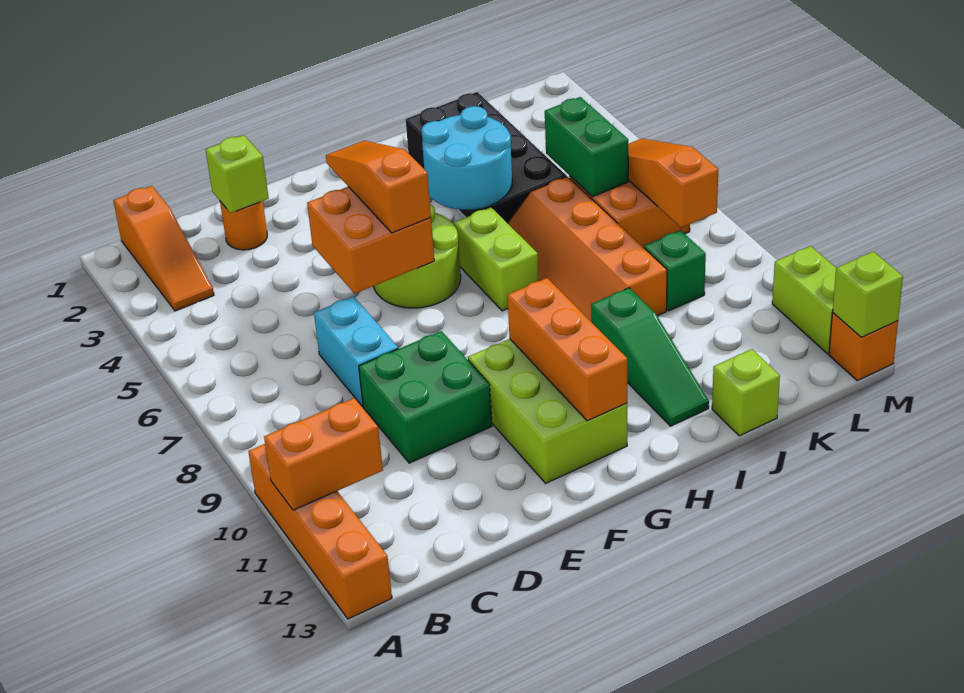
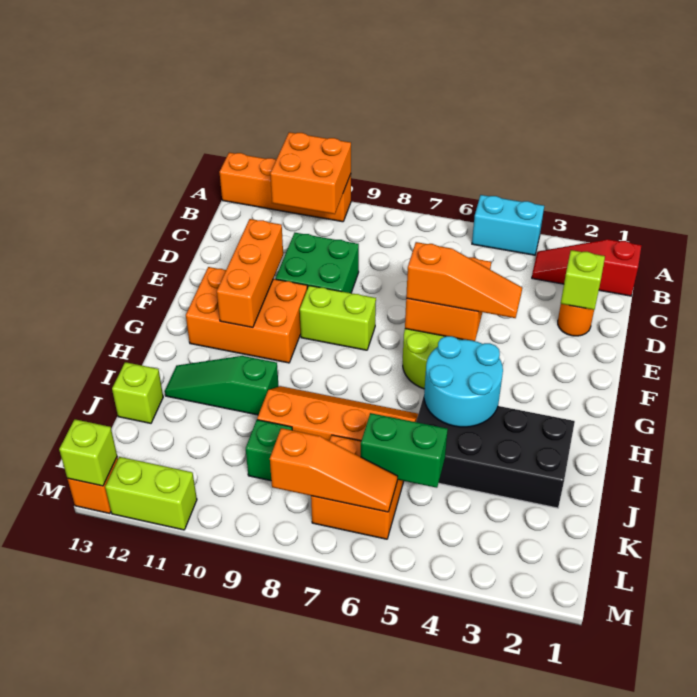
orange 1x2 brick [264,398,383,510] -> orange 2x2 brick [270,132,351,214]
orange 1x3 slope [113,186,214,311] -> red 1x3 slope [532,239,642,296]
cyan 1x2 brick [314,296,398,407] -> cyan 1x2 brick moved to [472,195,544,255]
lime 2x3 brick [468,339,627,483] -> orange 2x3 brick [186,267,307,363]
orange 1x3 brick [507,278,627,421] -> orange 1x3 brick turned to [217,219,283,328]
lime 1x2 brick [454,207,539,311] -> lime 1x2 brick moved to [300,286,376,350]

